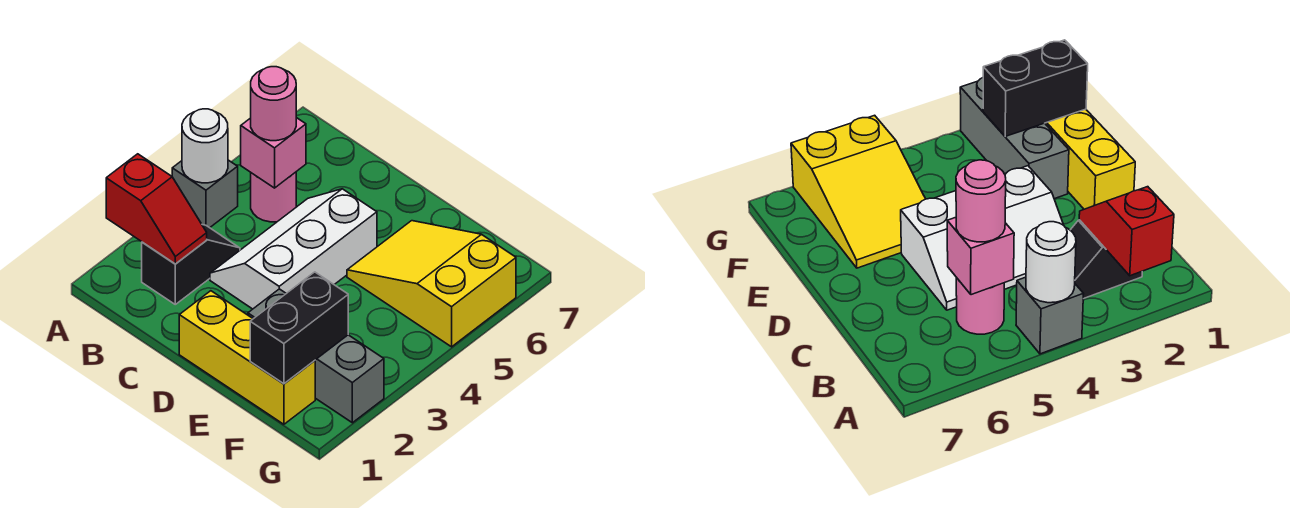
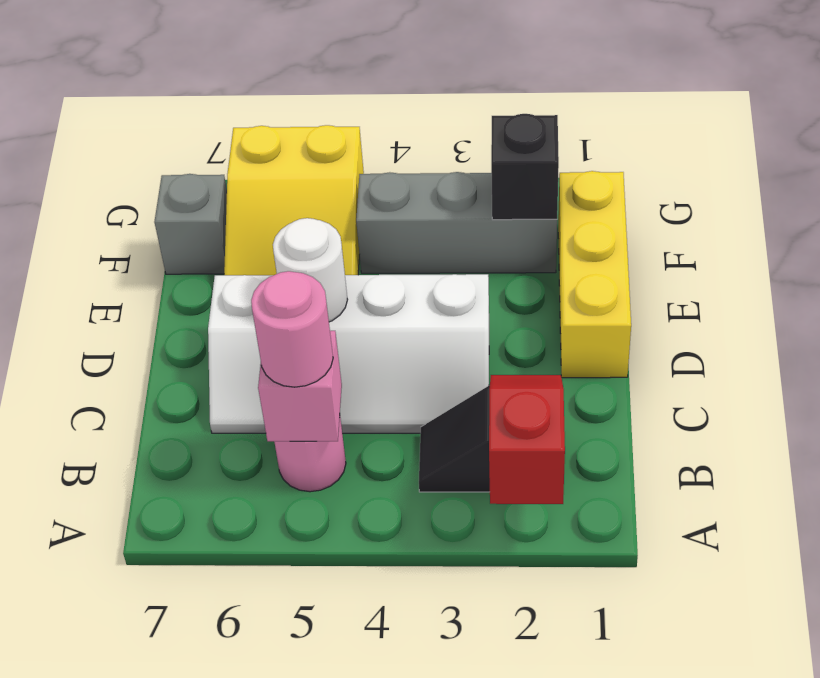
grey 1x1 brick [172,160,238,228] -> grey 1x1 brick moved to [154,174,227,274]
white 1x1 round brick [182,109,228,183] -> white 1x1 round brick moved to [273,218,348,322]
white 2x3 slope [210,189,377,309] -> white 2x4 slope [208,274,489,433]
grey 1x3 brick [248,289,384,423] -> grey 1x3 brick turned to [356,172,557,273]
black 1x2 brick [250,272,348,384] -> black 1x1 brick [491,114,559,220]

